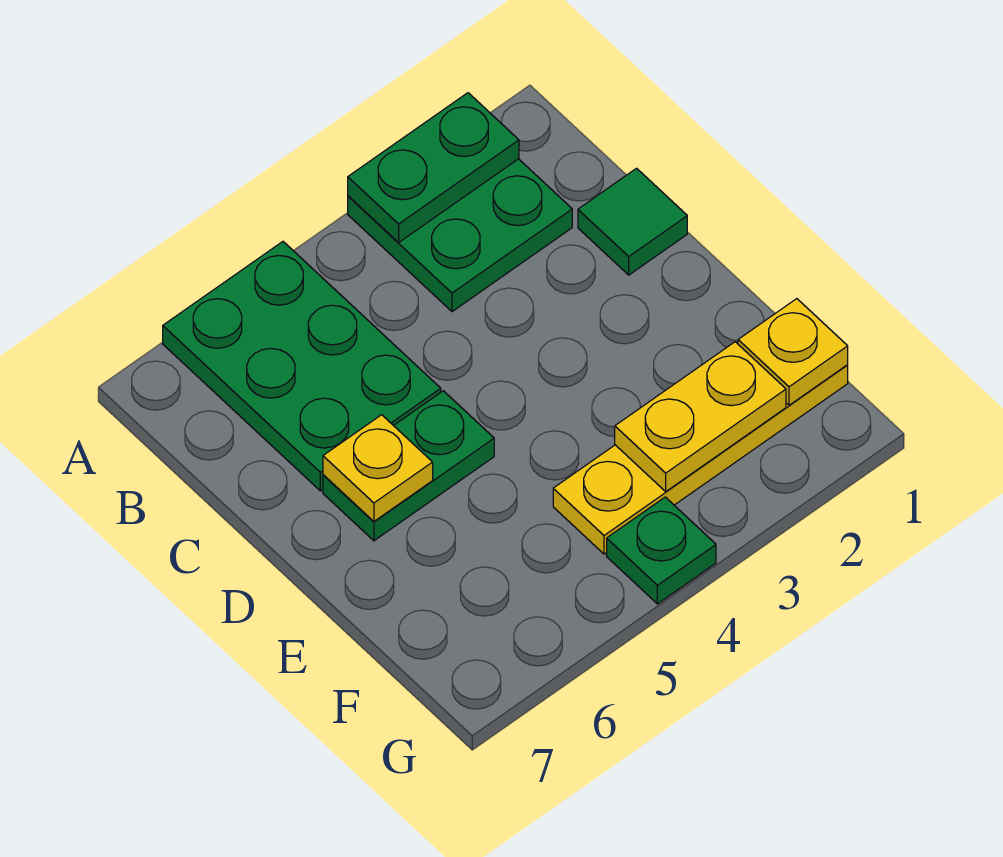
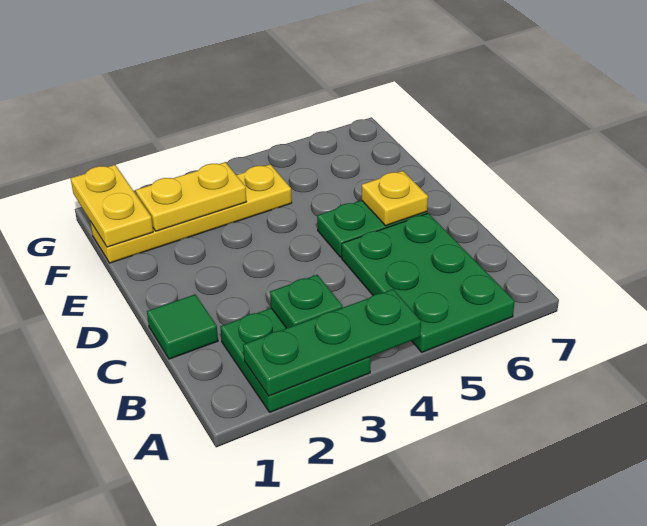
green 1x2 plate [348,93,519,242] -> green 1x3 plate [243,289,421,396]
yellow 1x1 plate [738,299,848,405] -> yellow 1x2 plate [71,165,153,247]
green 1x1 plate [607,497,716,604] -> green 1x1 plate moved to [270,275,343,328]

